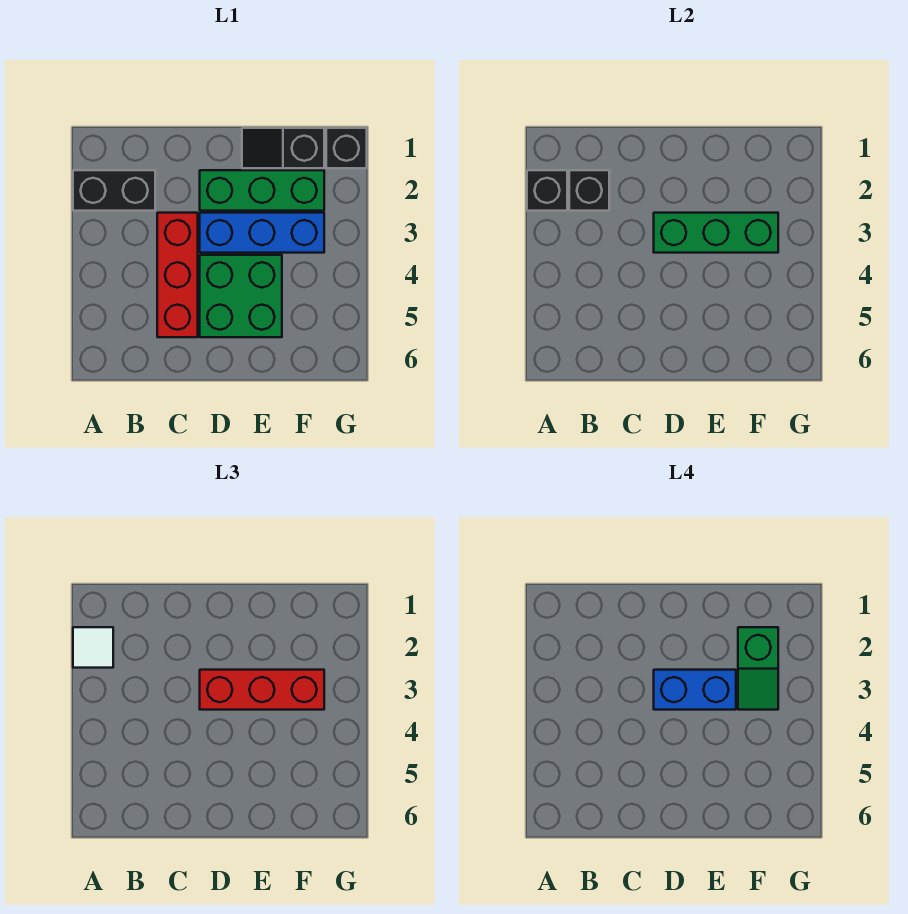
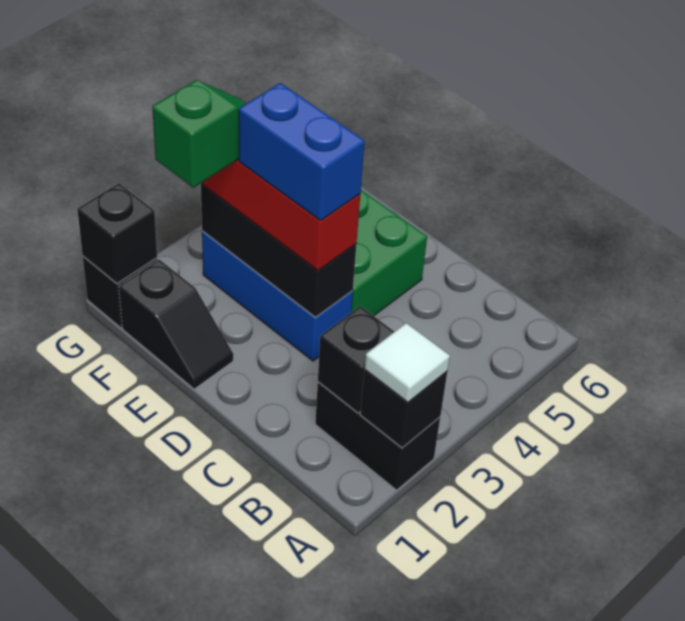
red 1x3 brick [157,213,198,337] -> none
green 1x3 brick [200,170,324,211] -> none
green 1x3 brick [654,213,778,253] -> black 1x3 brick [201,184,356,318]
none -> black 1x1 brick [77,183,157,283]

